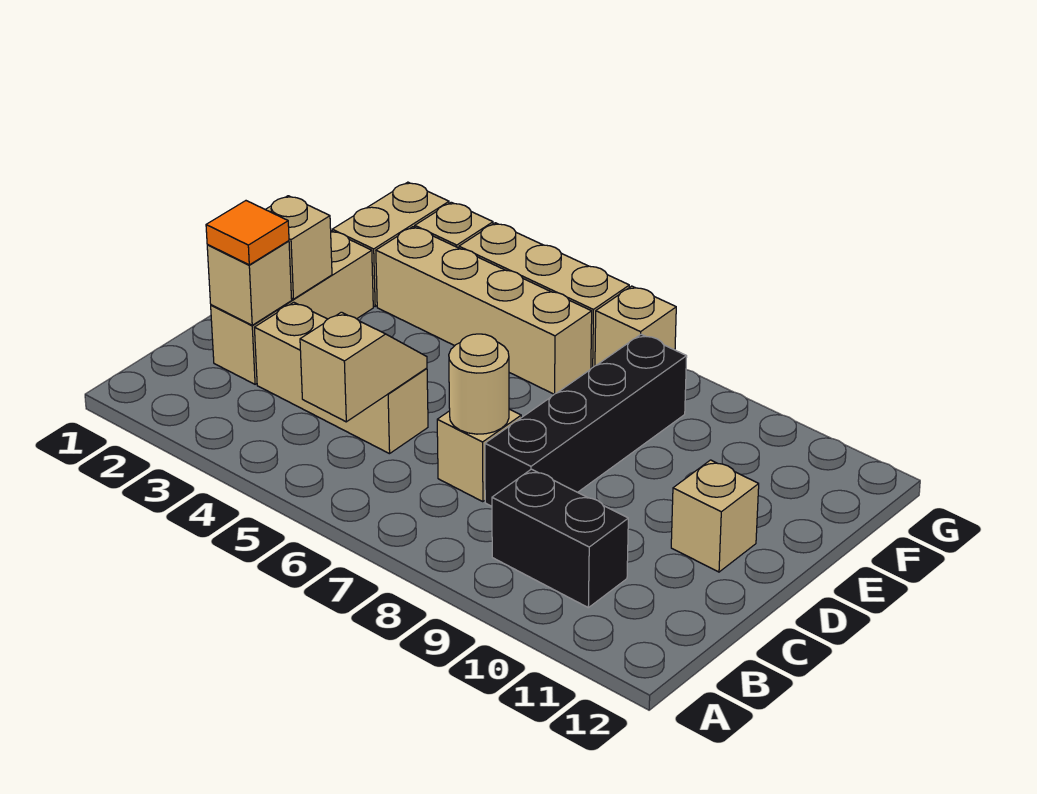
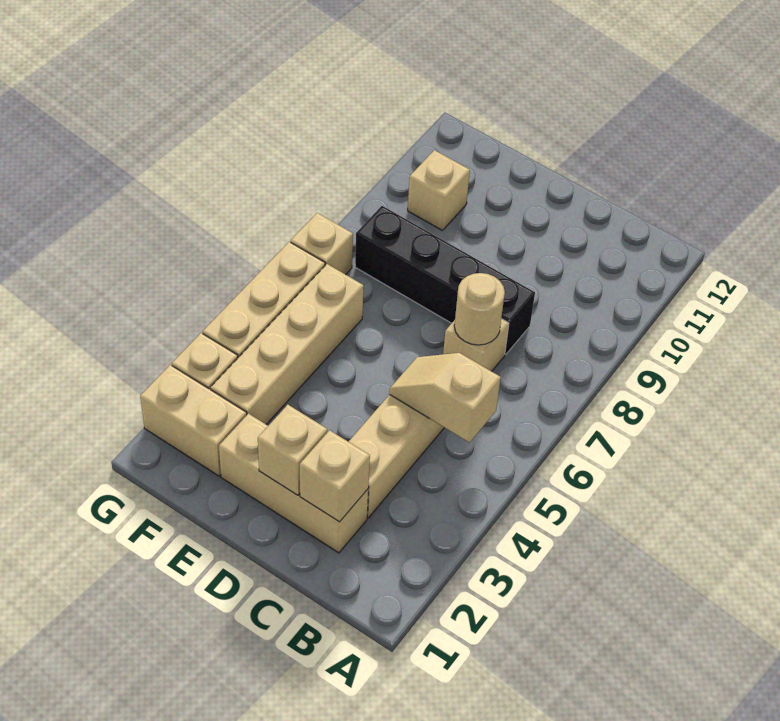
black 1x2 brick [492,469,628,608] -> none
orange 1x1 tile [206,201,289,265] -> none
tan 1x1 brick [671,460,759,572] -> tan 1x1 brick moved to [408,150,470,231]

